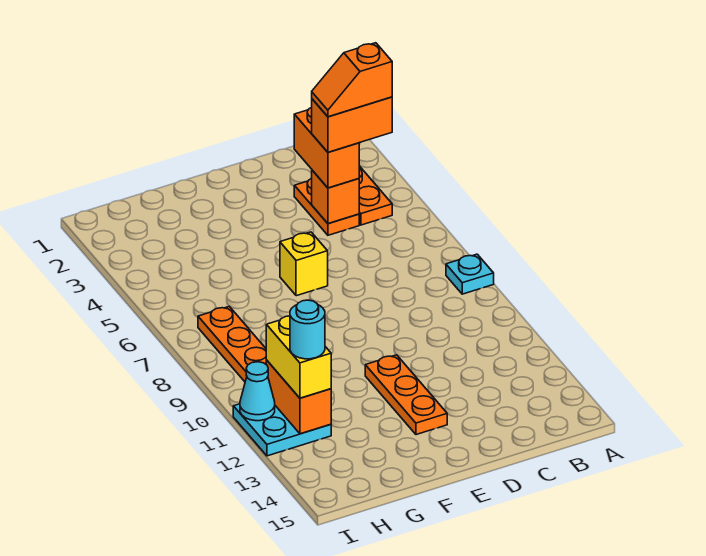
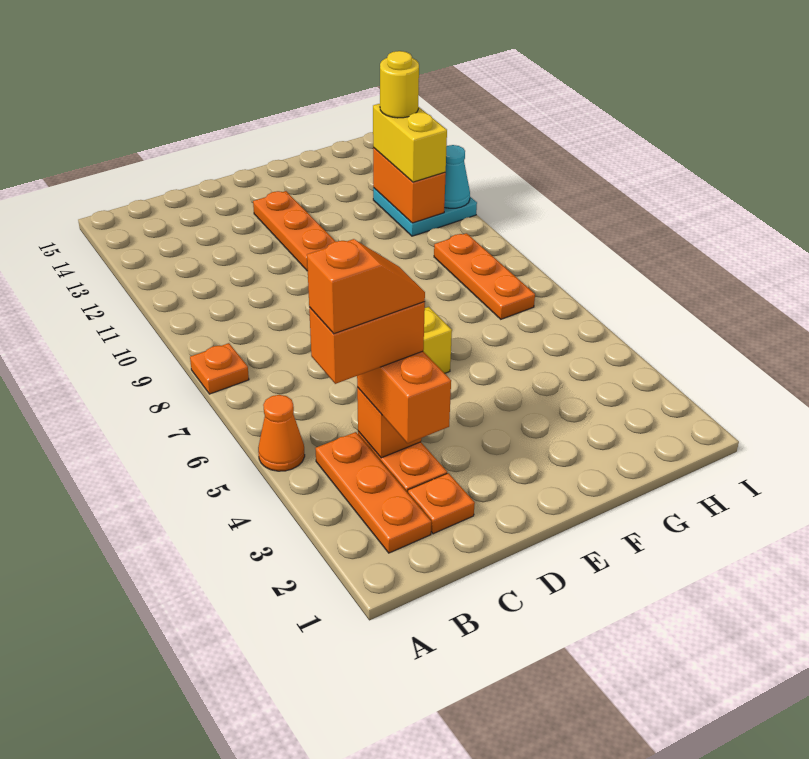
none -> orange 1x1 cone [258,395,305,471]
cyan 1x1 plate [446,254,494,294] -> orange 1x1 plate [190,343,249,394]
none -> orange 1x1 plate [408,473,475,534]
cyan 1x1 round brick [290,300,325,359] -> yellow 1x1 round brick [380,51,419,118]

